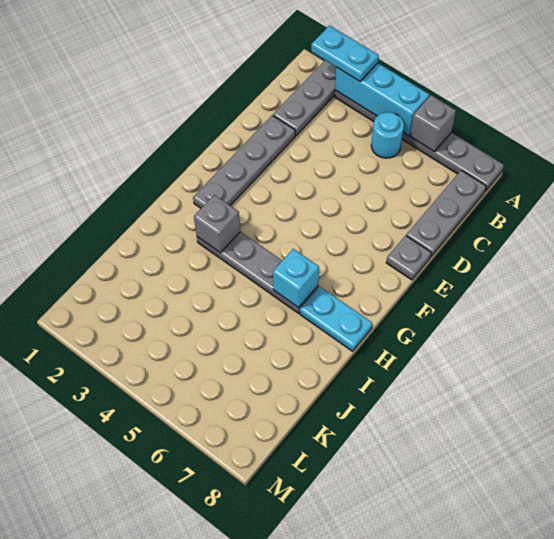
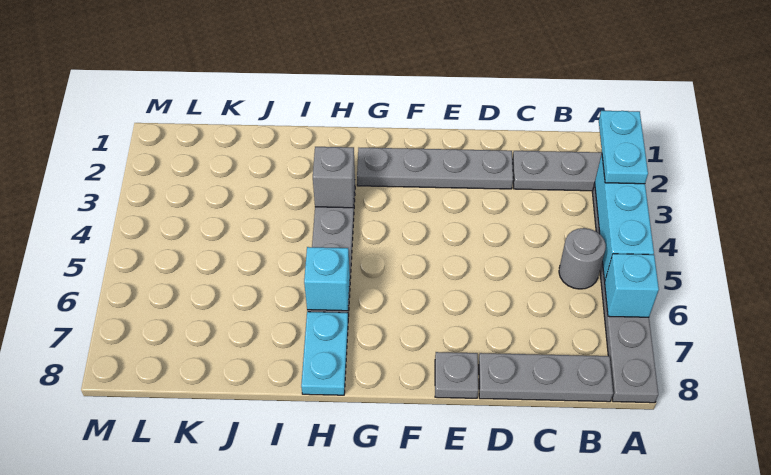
grey 1x1 brick [410,95,456,152] -> cyan 1x1 brick [605,254,659,317]
cyan 1x1 round brick [371,112,404,158] -> grey 1x1 round brick [559,228,606,289]

